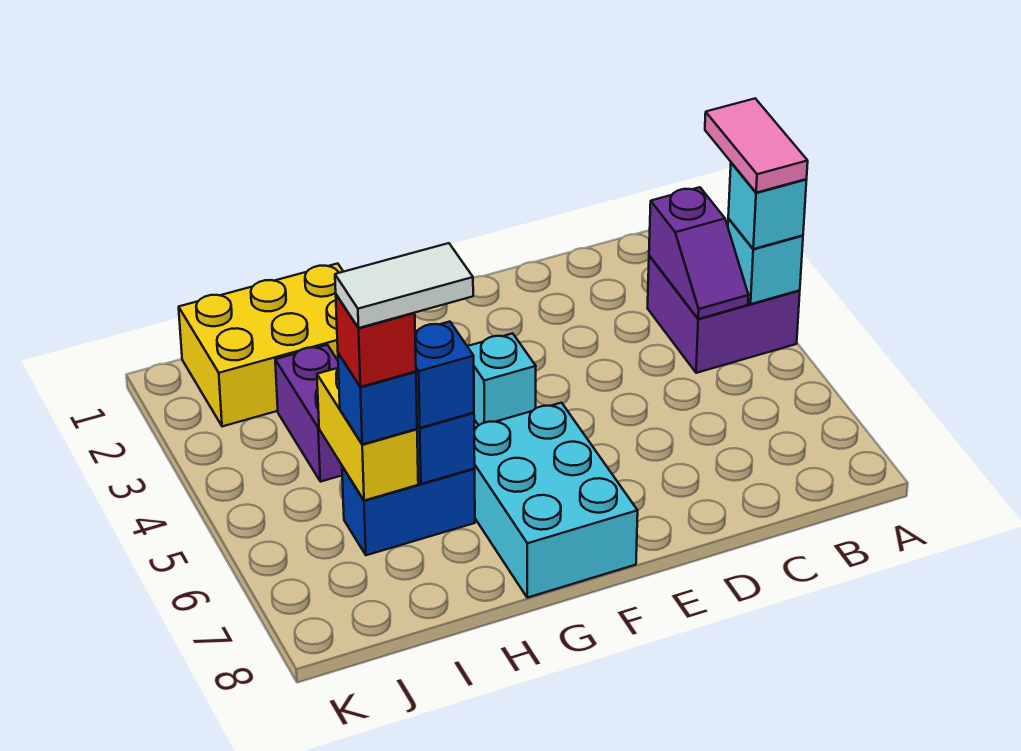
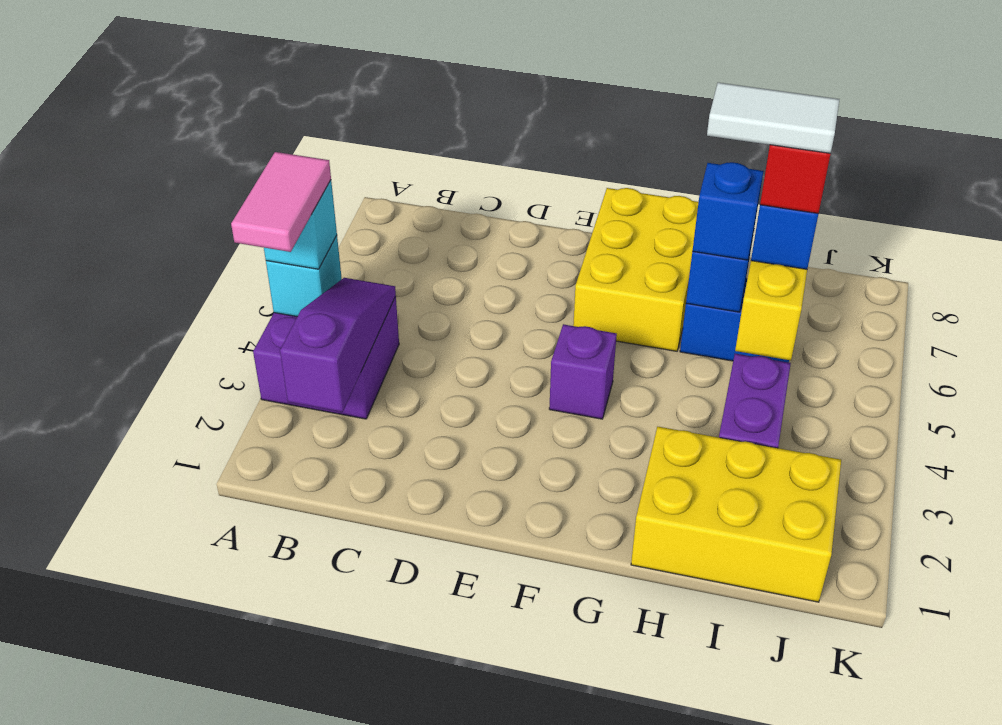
purple 1x2 slope [649,187,749,319] -> purple 1x3 slope [280,278,396,412]
cyan 1x1 brick [467,333,536,425] -> purple 1x1 brick [549,324,617,419]
cyan 2x3 brick [474,403,638,598] -> yellow 2x3 brick [573,188,699,351]

